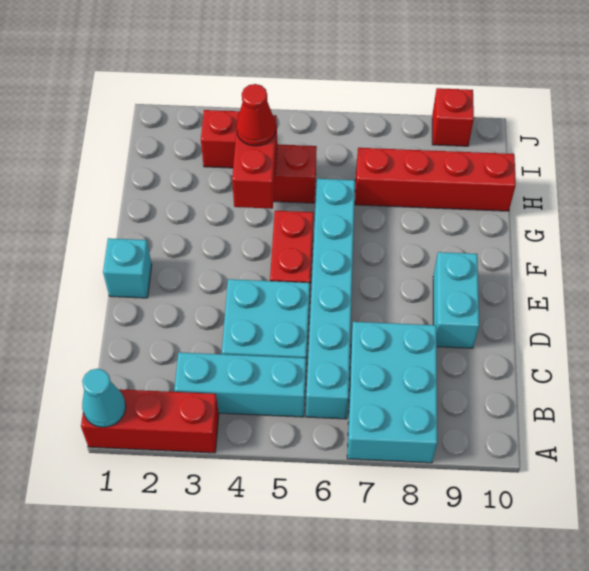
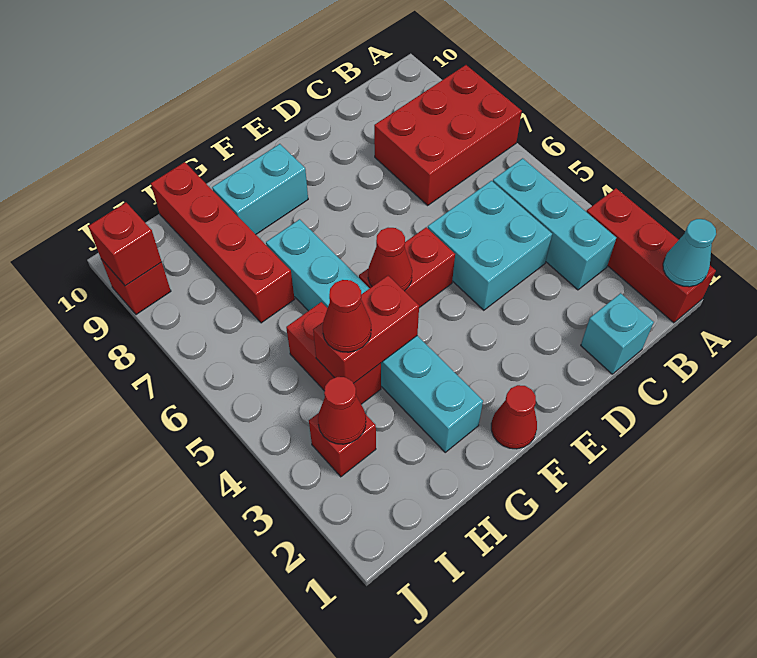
cyan 2x3 brick [347,322,437,463] -> red 2x3 brick [374,65,522,205]
cyan 1x6 brick [306,179,355,419] -> cyan 1x6 brick turned to [266,219,483,452]
cyan 1x2 brick [433,252,479,348] -> cyan 1x2 brick moved to [212,144,308,234]
cyan 1x1 brick [103,238,152,298] -> cyan 1x1 brick moved to [581,293,654,374]
none -> red 1x1 cone [491,385,537,449]
none -> red 1x1 cone [368,228,412,291]
none -> red 1x1 cone [318,377,366,444]
none -> red 1x1 brick [88,203,162,286]

